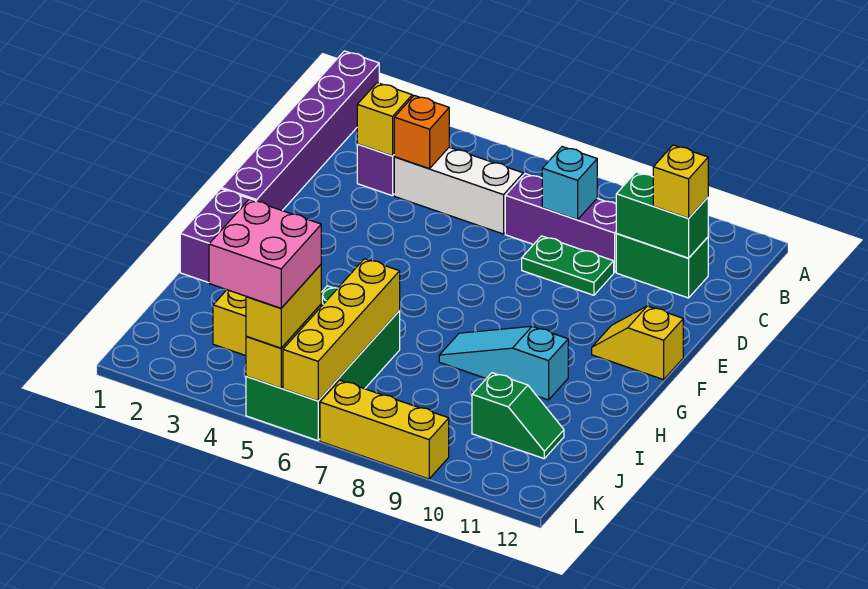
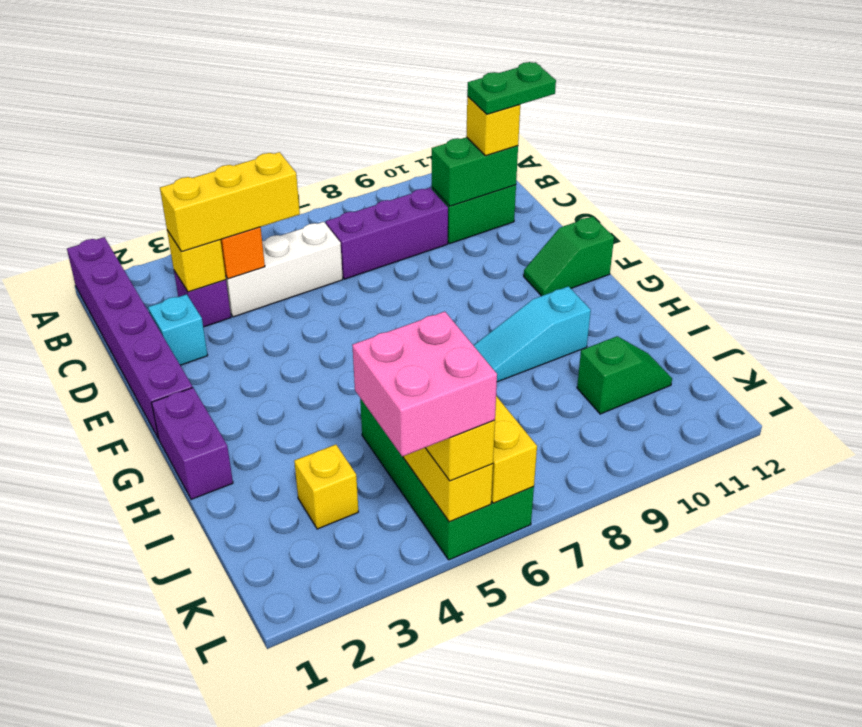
cyan 1x1 brick [542,147,597,220] -> cyan 1x1 brick moved to [148,294,208,365]
green 1x2 plate [522,236,614,295] -> green 1x2 plate moved to [467,62,556,114]
yellow 1x2 slope [592,306,683,380] -> green 1x2 slope [524,216,614,296]
yellow 1x3 brick [320,380,449,479] -> yellow 1x3 brick moved to [160,152,300,252]

